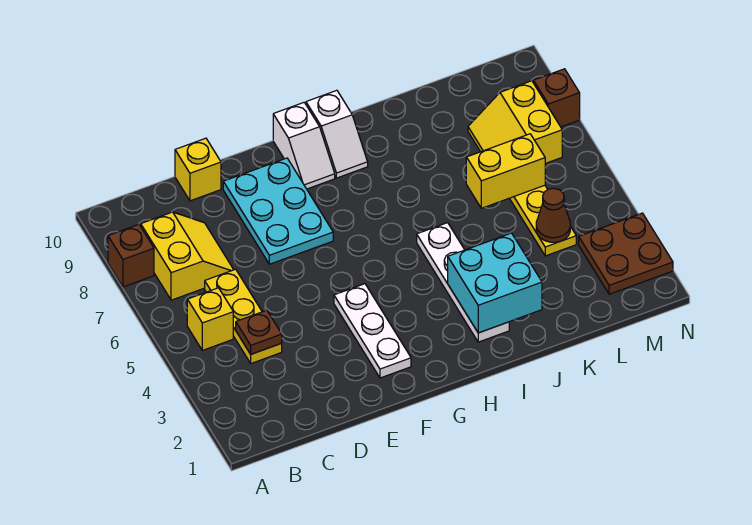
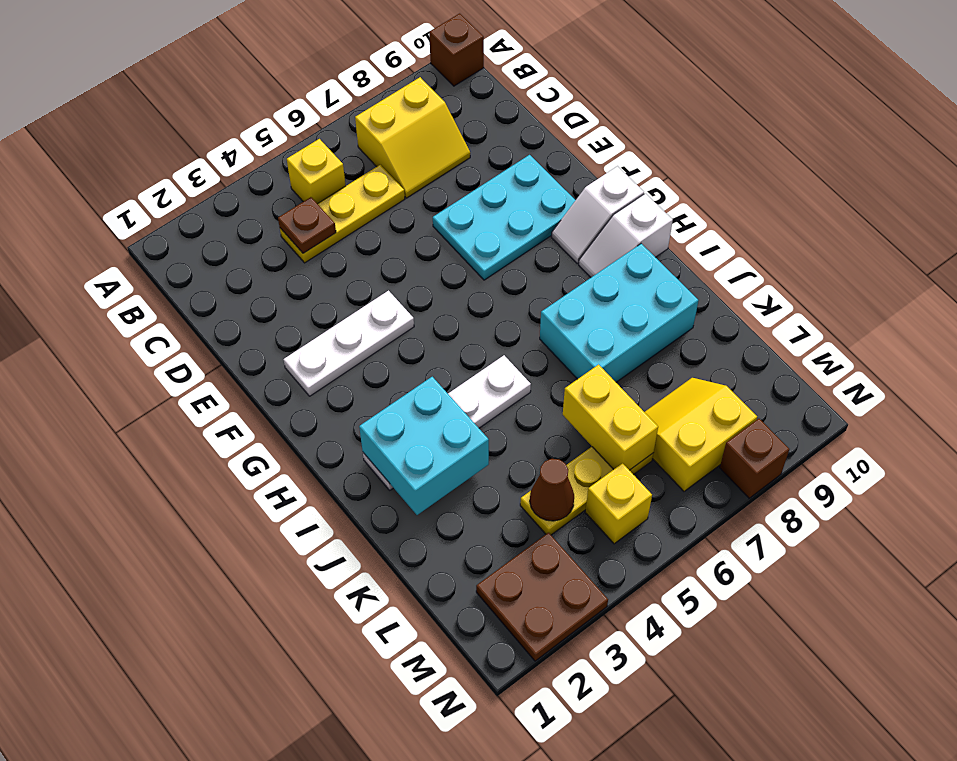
brown 1x1 brick [108,225,154,287] -> brown 1x1 brick moved to [429,13,484,86]
yellow 1x1 brick [175,138,221,201] -> yellow 1x1 brick moved to [585,463,652,544]
none -> cyan 2x3 brick [540,244,699,382]

